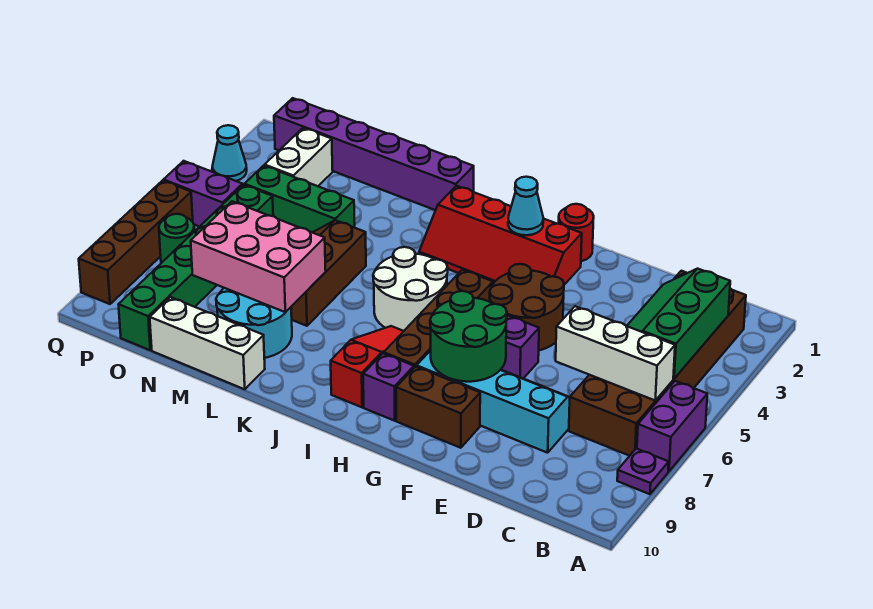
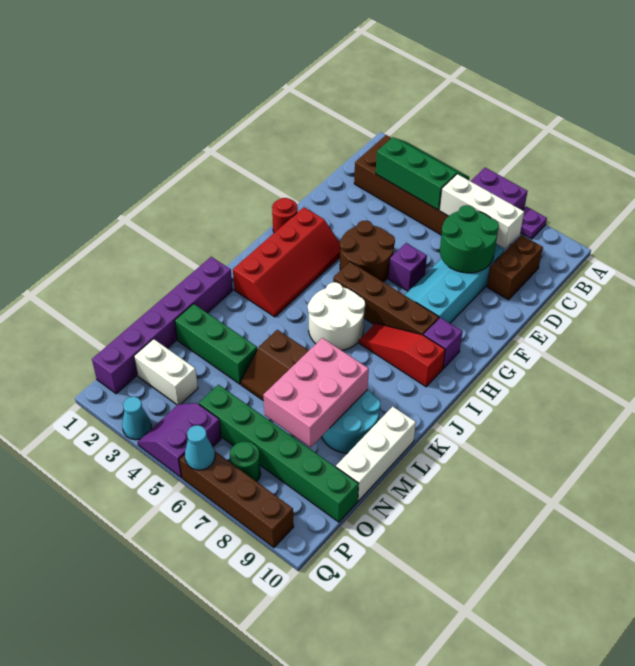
green 2x3 slope [627,269,730,379] -> green 2x3 slope turned to [376,137,469,210]
white 1x3 brick [556,306,675,401] -> white 1x3 brick turned to [439,174,524,248]
green 2x2 round brick [430,291,507,382] -> green 2x2 round brick moved to [440,205,499,273]
brown 1x2 brick [396,367,480,448] -> brown 1x2 brick moved to [487,235,543,300]
cyan 1x1 cone [508,177,543,235] -> cyan 1x1 cone moved to [185,425,215,470]
green 1x3 brick [244,166,355,232] -> green 1x3 brick turned to [175,304,257,384]

